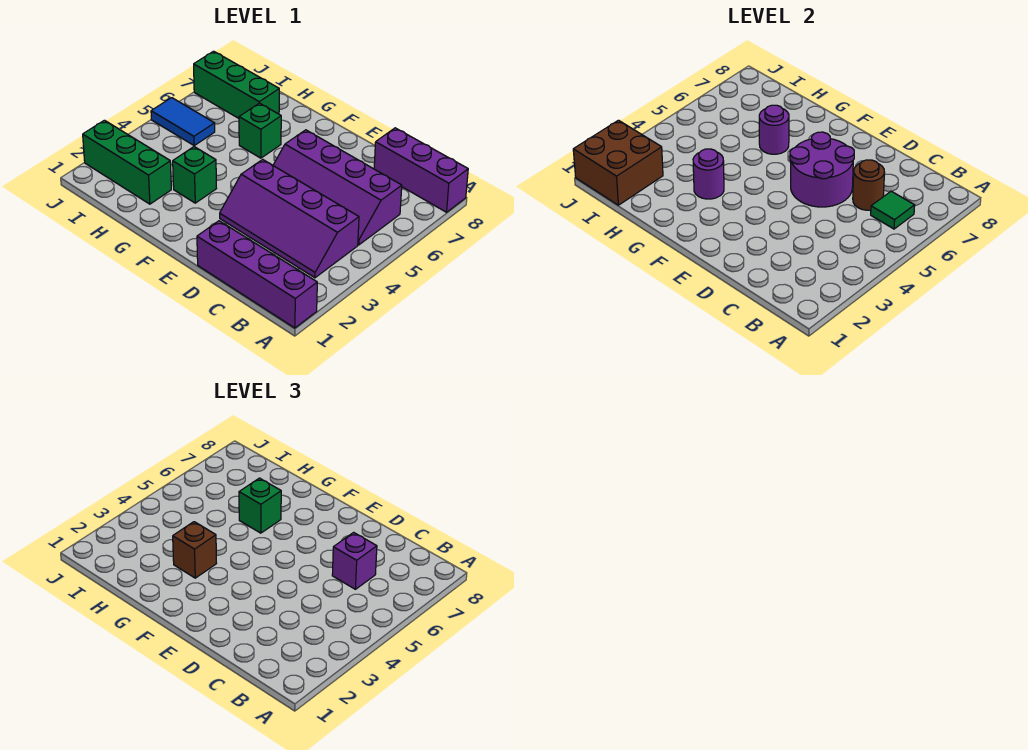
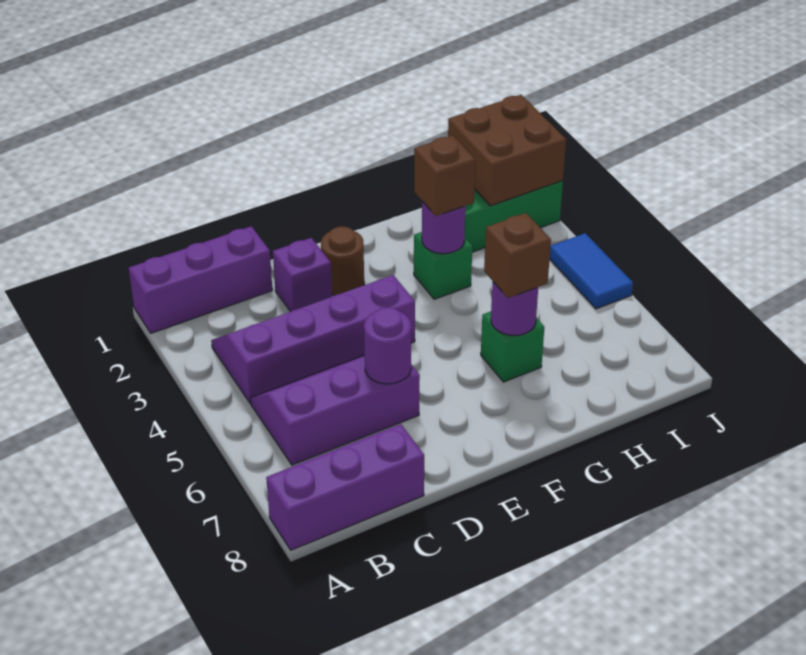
purple 1x4 brick [197,221,317,328] -> purple 1x3 brick [129,226,272,333]
purple 2x4 slope [273,130,402,245] -> purple 2x3 slope [251,355,420,465]
green 1x1 tile [871,191,915,229] -> none
brown 1x1 round brick [853,160,885,210] -> brown 1x1 round brick moved to [321,226,364,296]
purple 1x1 brick [332,532,377,589] -> purple 1x1 brick moved to [273,238,332,312]
purple 2x2 round brick [790,132,854,207] -> purple 1x1 round brick [364,307,411,384]
green 1x1 brick [239,478,281,533] -> brown 1x1 brick [484,213,551,298]
green 1x3 brick [194,51,279,118] -> none
blue 1x2 tile [151,98,215,145] -> blue 1x2 tile turned to [550,233,633,309]

